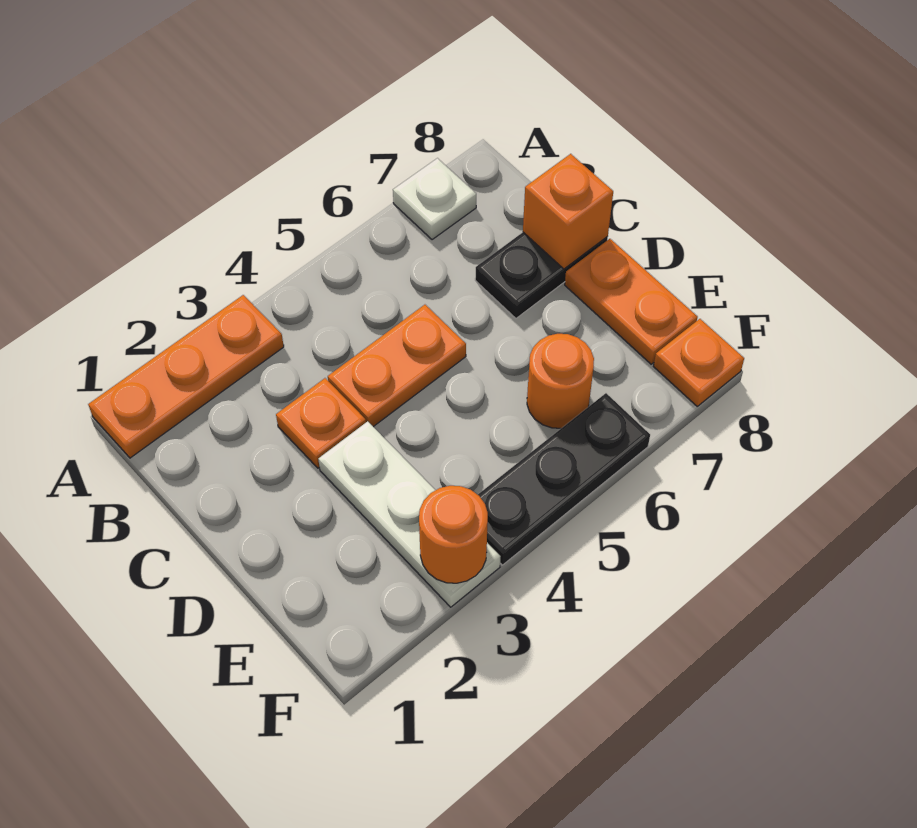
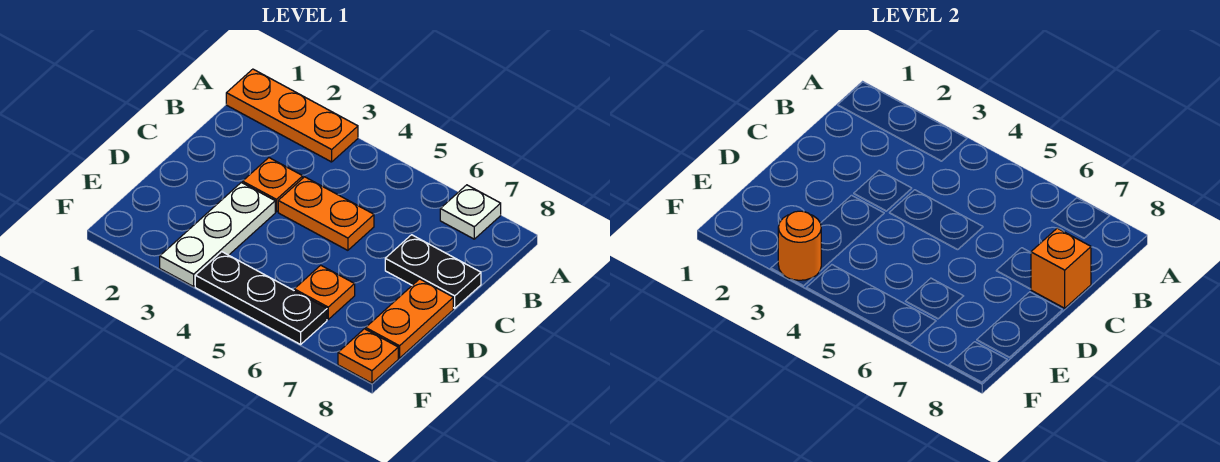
orange 1x1 round brick [527,334,594,428] -> orange 1x1 plate [294,265,355,319]

